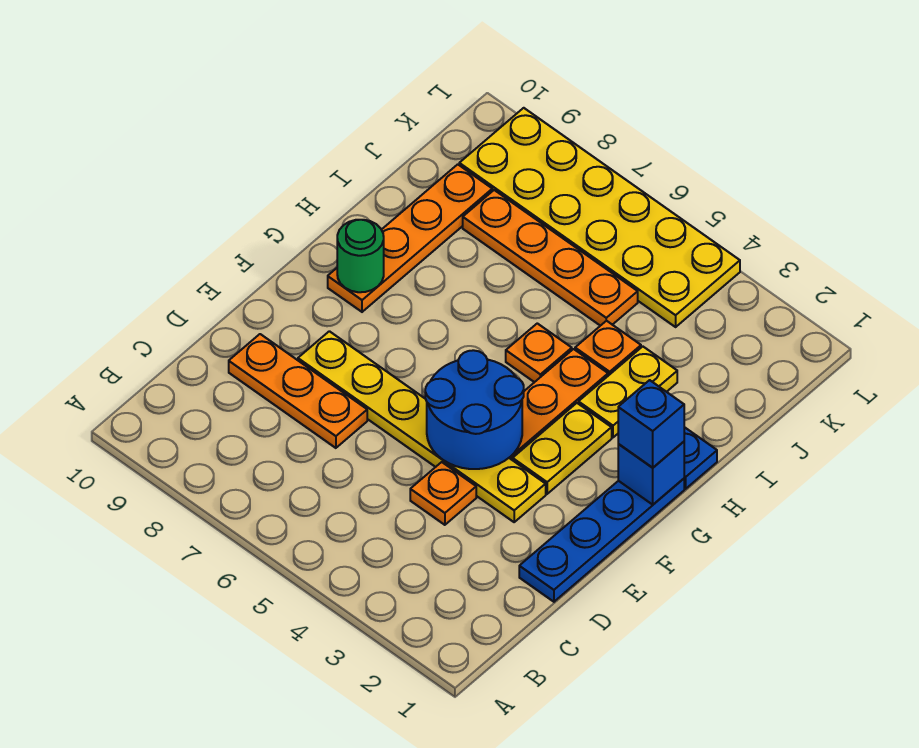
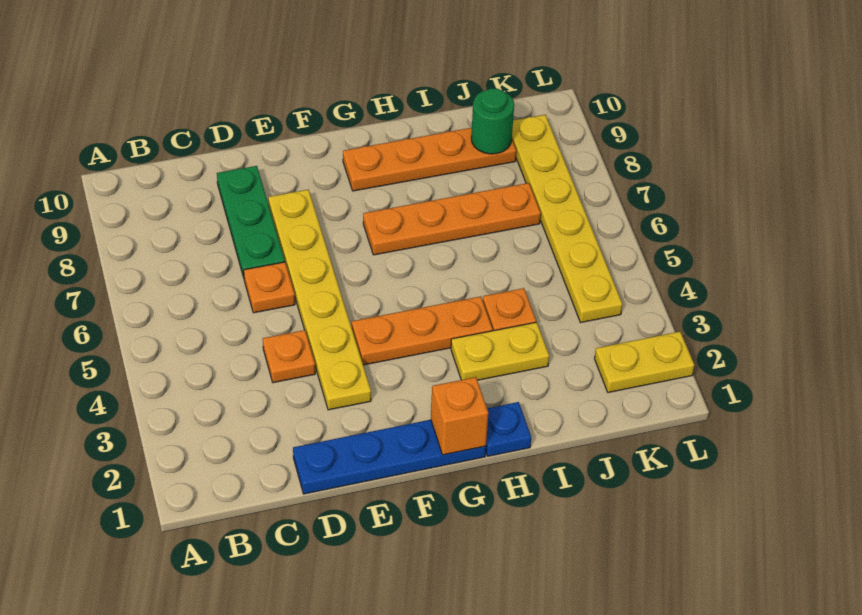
orange 1x3 plate [229,334,367,448] -> green 1x3 plate [217,166,285,278]
blue 2x2 round brick [425,350,524,469] -> none
yellow 1x2 plate [513,403,612,494] -> yellow 1x2 plate moved to [595,332,694,393]
blue 1x1 brick [618,442,684,505] -> orange 1x1 brick [431,377,488,455]
blue 1x1 brick [618,380,684,468] -> none
green 1x1 round brick [337,220,384,292] -> green 1x1 round brick moved to [471,88,514,154]
orange 1x1 plate [506,323,572,382] -> orange 1x1 plate moved to [244,262,295,313]
orange 1x4 plate [463,190,638,326] -> orange 1x4 plate turned to [363,183,541,255]
yellow 2x6 plate [459,108,740,327] -> yellow 1x6 plate [512,115,623,323]

